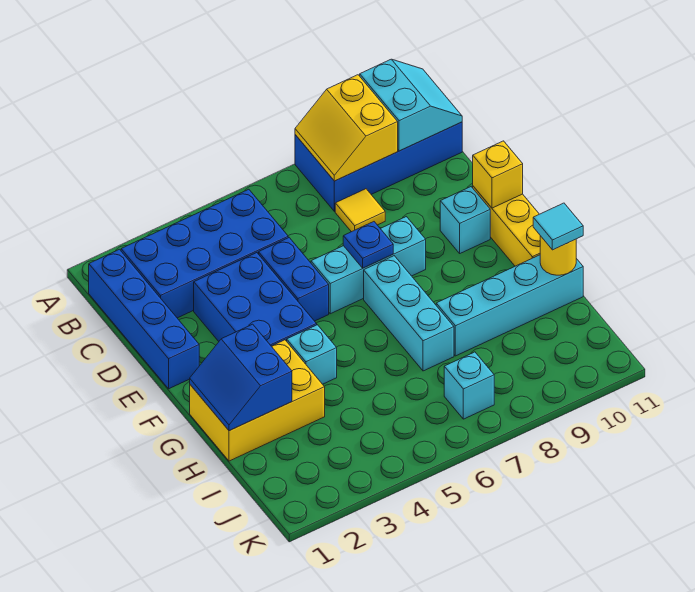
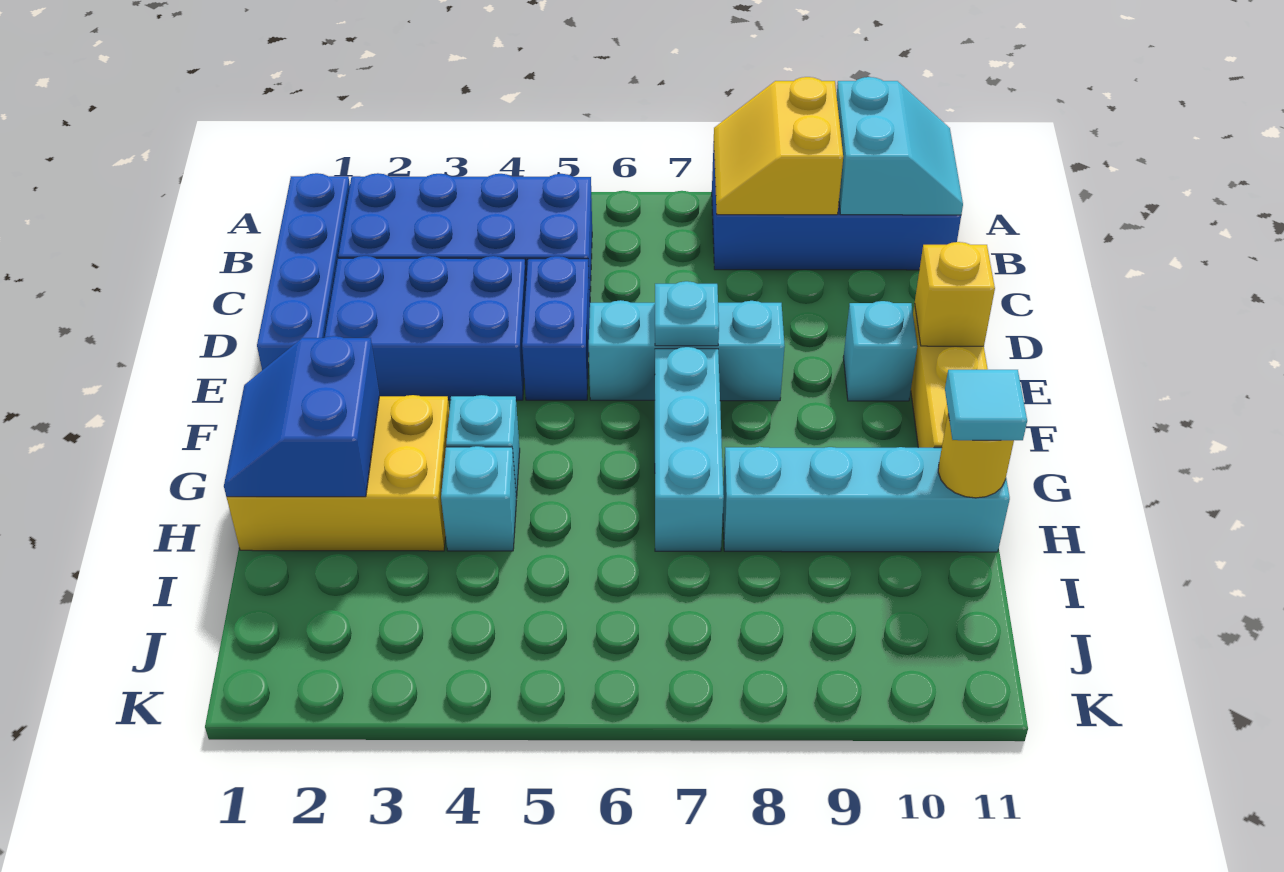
yellow 1x1 tile [335,189,385,232] -> none
blue 2x3 brick [194,253,317,346] -> blue 2x3 brick turned to [325,256,526,400]
blue 1x1 plate [343,222,393,268] -> cyan 1x1 plate [655,281,719,346]
cyan 1x1 brick [444,352,494,419] -> cyan 1x1 brick moved to [441,446,516,551]

